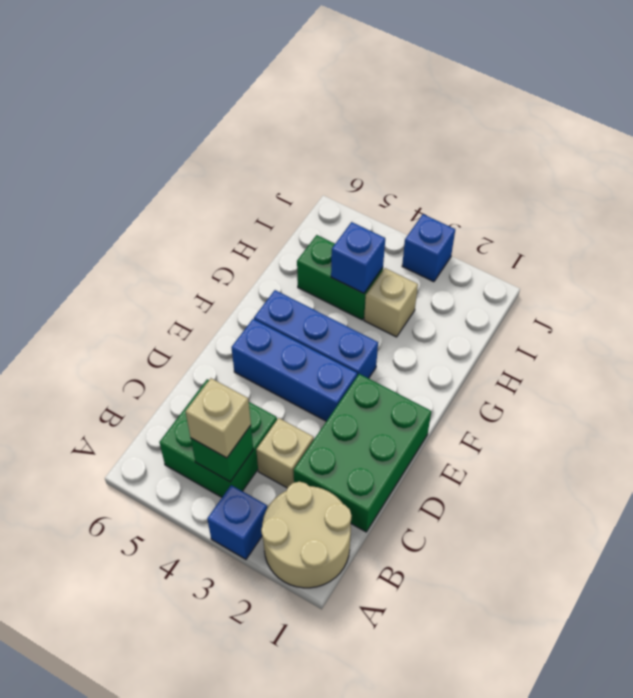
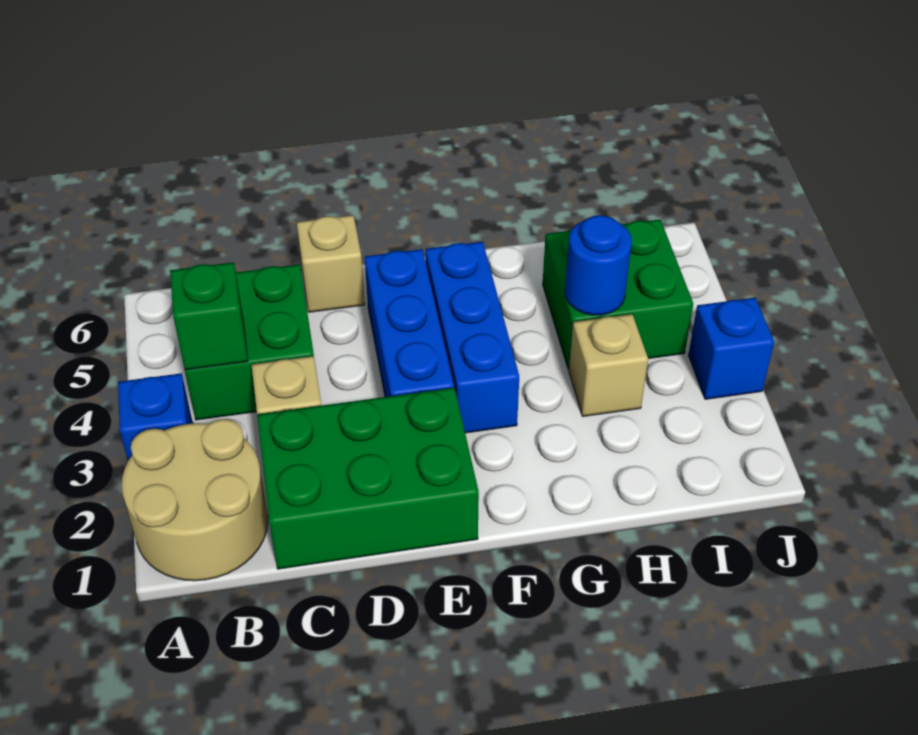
tan 1x1 brick [186,378,251,458] -> tan 1x1 brick moved to [297,215,365,312]
green 1x2 brick [297,235,383,320] -> green 2x2 brick [543,220,693,369]
blue 1x1 brick [331,222,385,293] -> blue 1x1 round brick [565,215,632,315]

